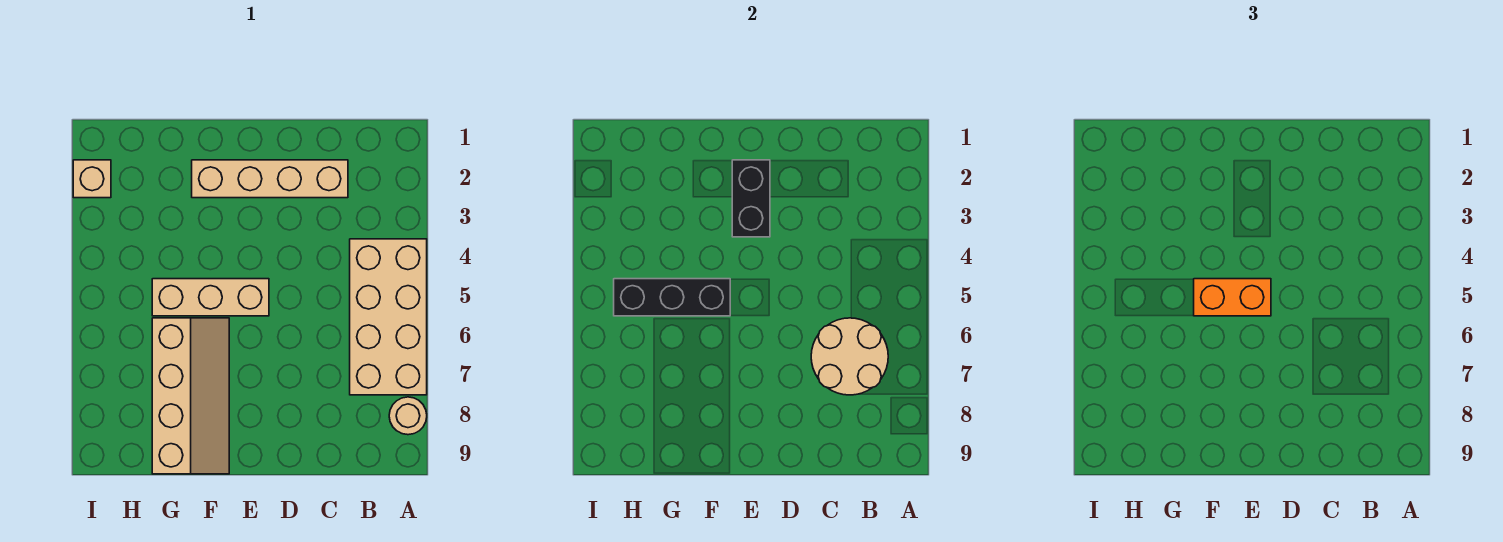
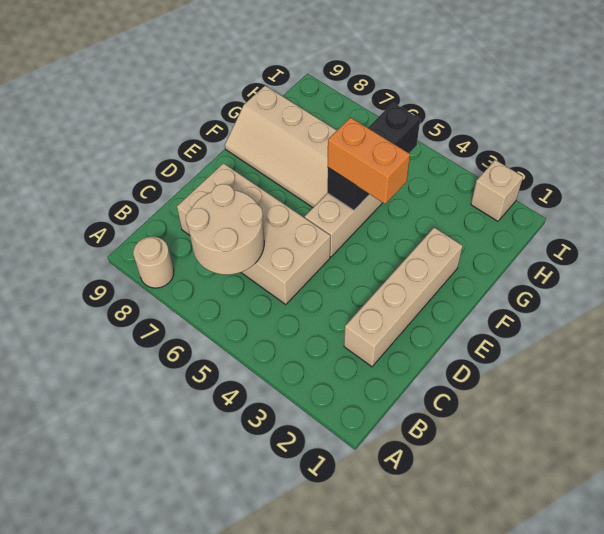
tan 2x4 brick [350,239,427,395] -> tan 2x4 brick moved to [177,163,330,304]
black 1x2 brick [732,160,770,237] -> none
orange 1x2 brick [1194,279,1271,316] -> orange 1x2 brick turned to [328,117,410,204]

